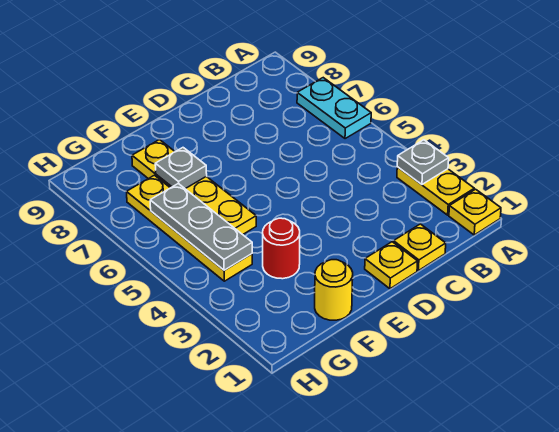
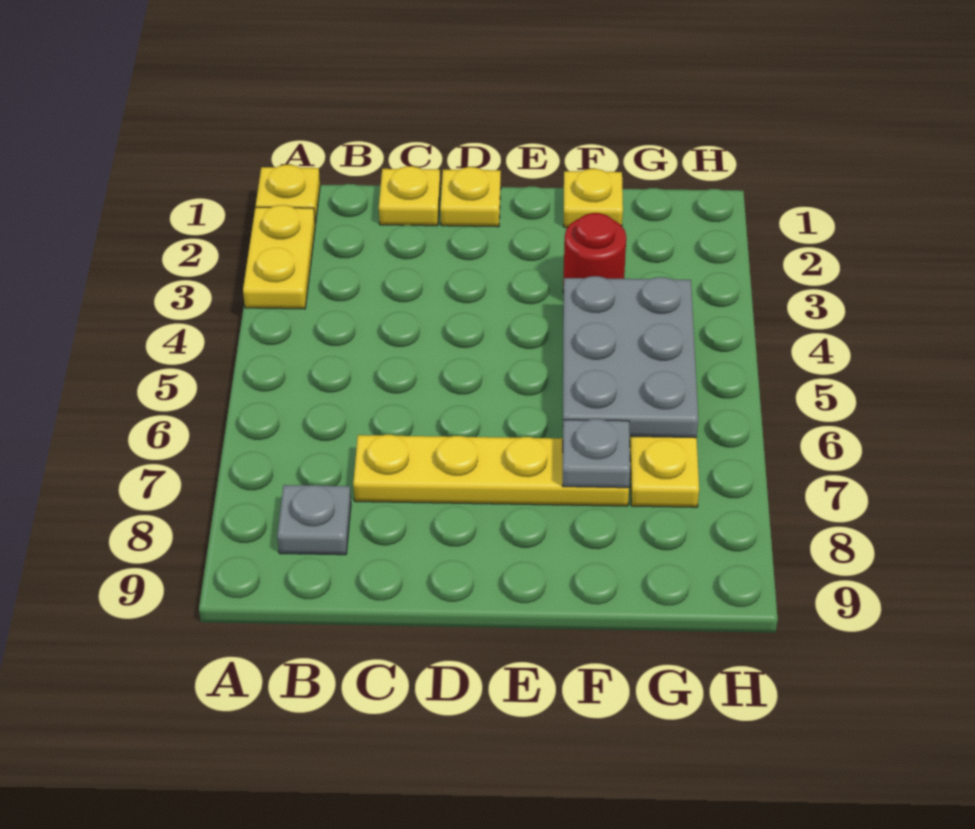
grey 1x1 plate [397,140,449,184] -> grey 1x1 plate moved to [277,485,351,555]
cyan 1x2 plate [297,78,371,139] -> none
yellow 1x1 round brick [315,260,353,320] -> yellow 1x1 plate [564,169,623,227]
yellow 1x4 plate [132,140,256,235] -> yellow 1x4 plate turned to [353,435,629,506]
grey 1x3 plate [150,183,252,270] -> grey 2x3 plate [563,276,698,438]

